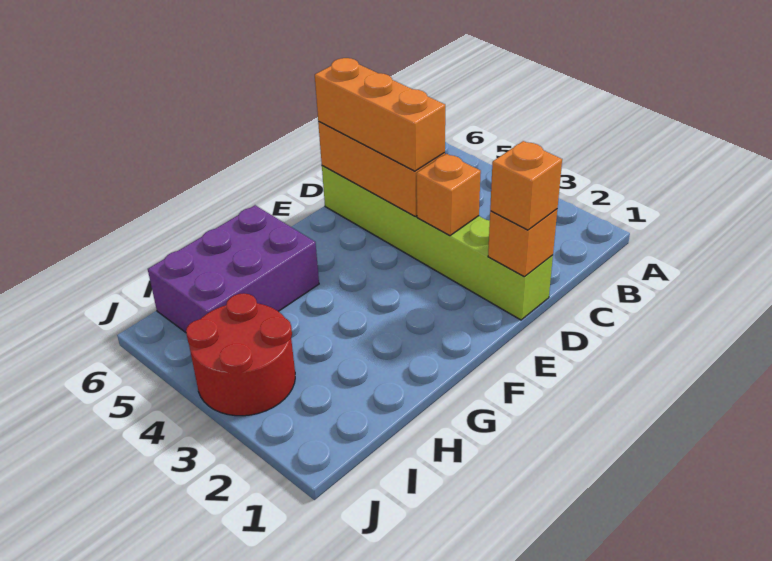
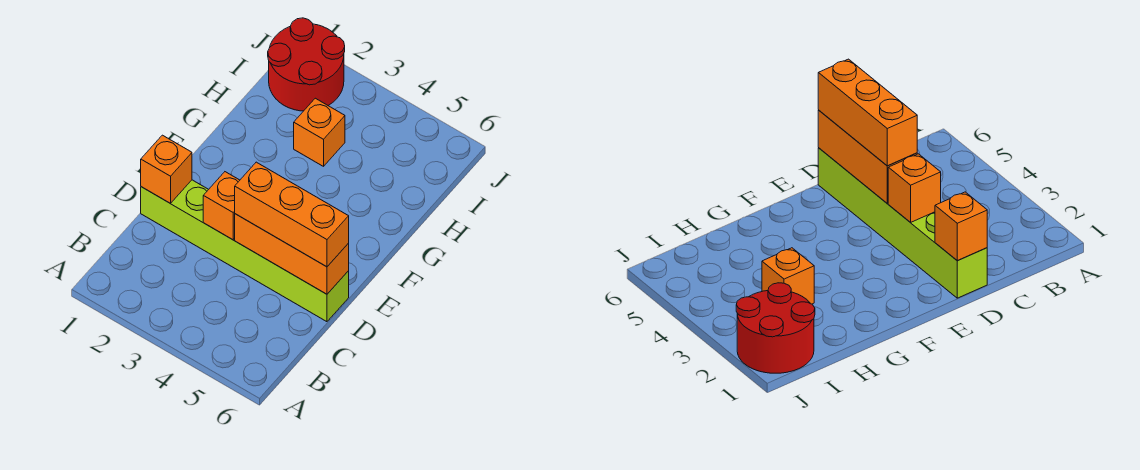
orange 1x1 brick [490,141,562,230] -> orange 1x1 brick moved to [294,98,345,166]
purple 2x3 brick [148,205,319,332] -> none
red 2x2 round brick [186,293,295,416] -> red 2x2 round brick moved to [268,18,345,111]

